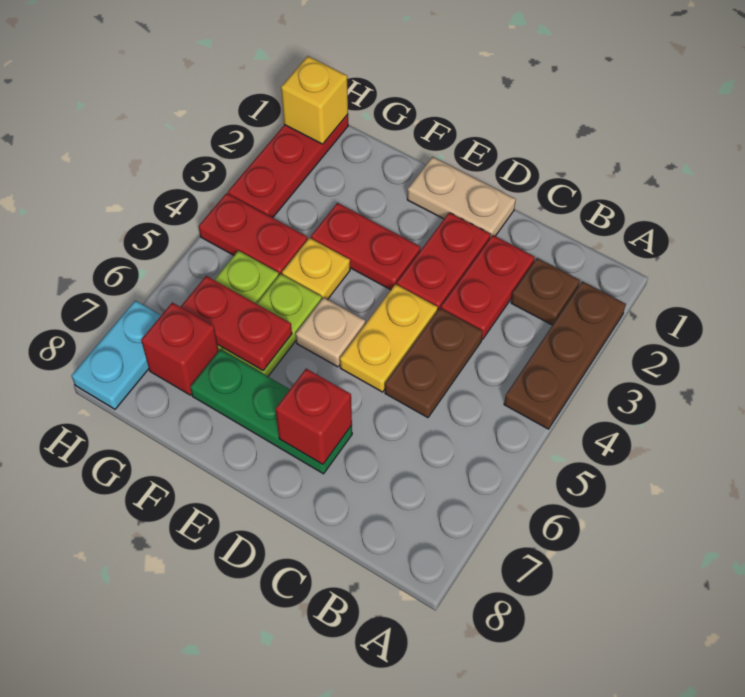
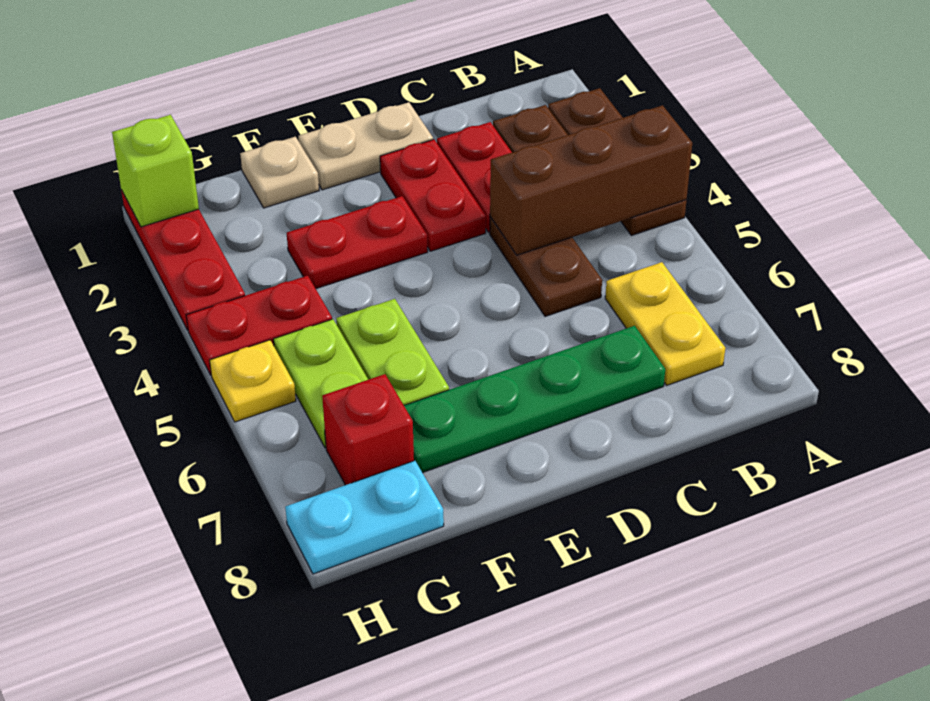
none -> brown 1x3 brick [490,105,692,255]
yellow 1x2 plate [340,284,438,392] -> yellow 1x2 plate moved to [605,262,725,385]
green 1x3 plate [190,349,352,474] -> green 1x4 plate [404,326,665,473]
red 1x1 brick [276,369,352,464] -> none
tan 1x1 plate [296,298,365,367] -> tan 1x1 plate moved to [240,137,319,208]
yellow 1x1 plate [282,238,350,300] -> yellow 1x1 plate moved to [210,340,296,422]
red 1x2 plate [181,276,292,371] -> none
yellow 1x1 brick [281,56,348,144] -> lime 1x1 brick [112,115,199,227]
cyan 1x2 plate [72,300,161,409] -> cyan 1x2 plate turned to [285,461,444,574]

